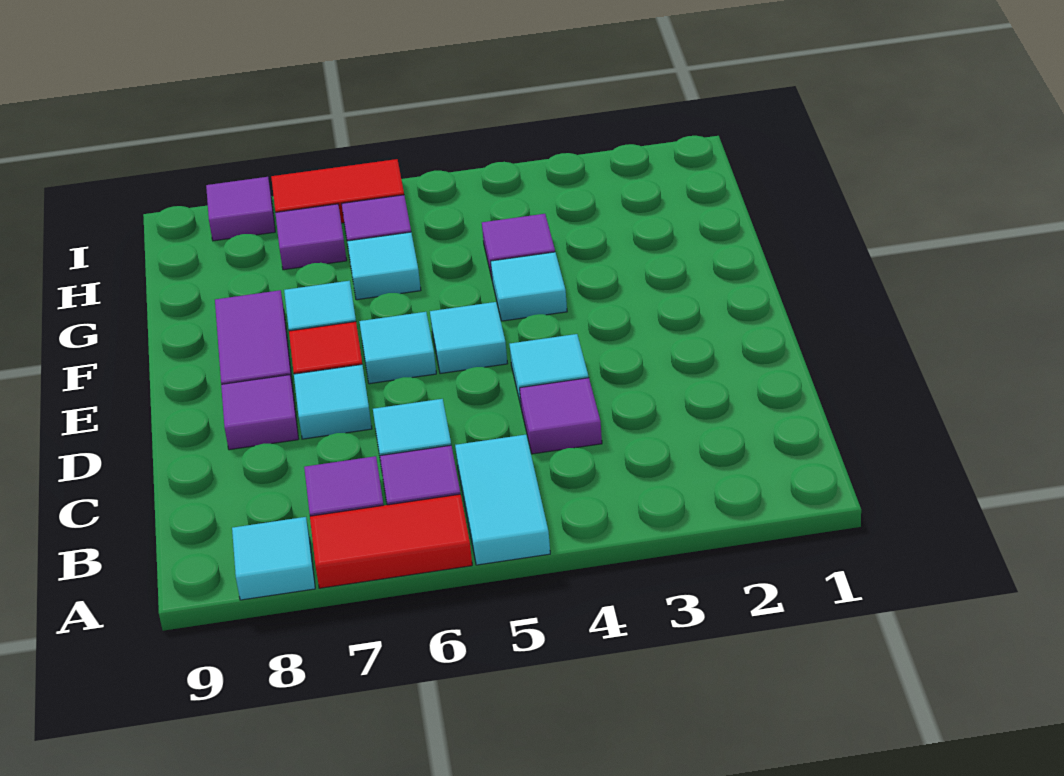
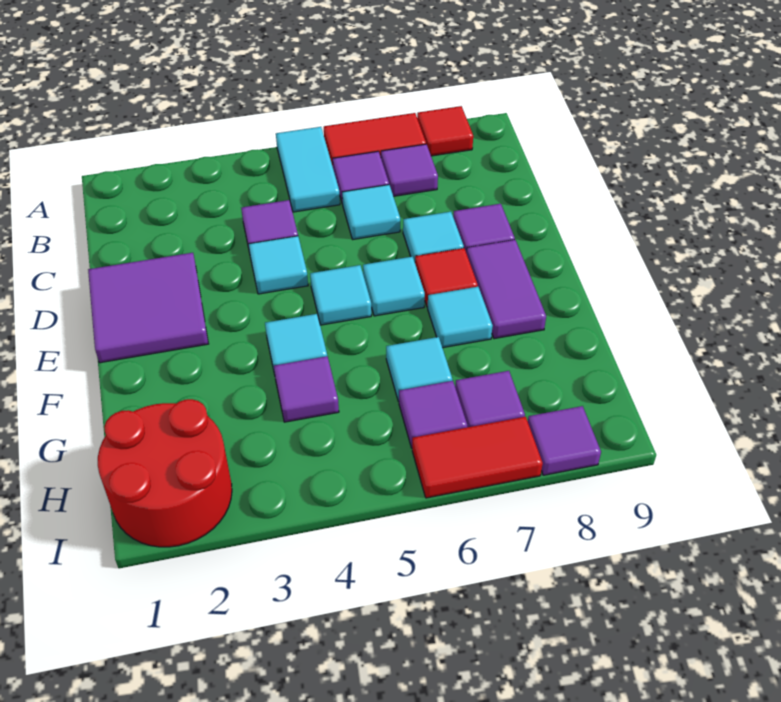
cyan 1x1 tile [232,517,315,600] -> red 1x1 tile [417,106,473,156]
none -> purple 2x2 tile [88,253,208,363]
none -> red 2x2 round brick [98,399,232,547]

